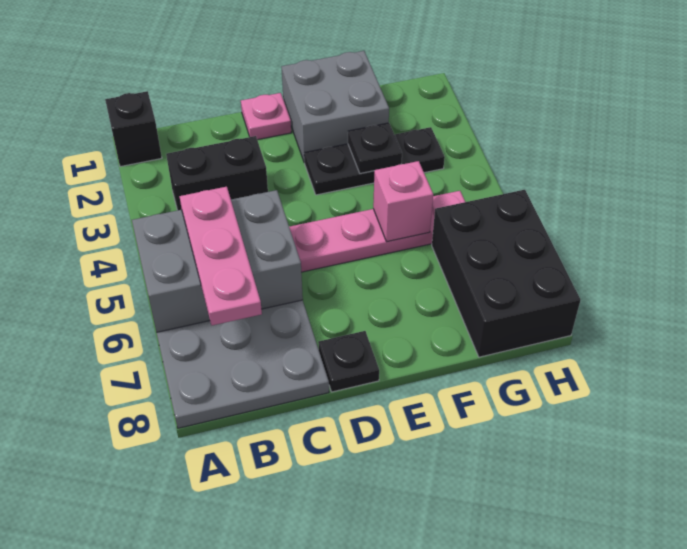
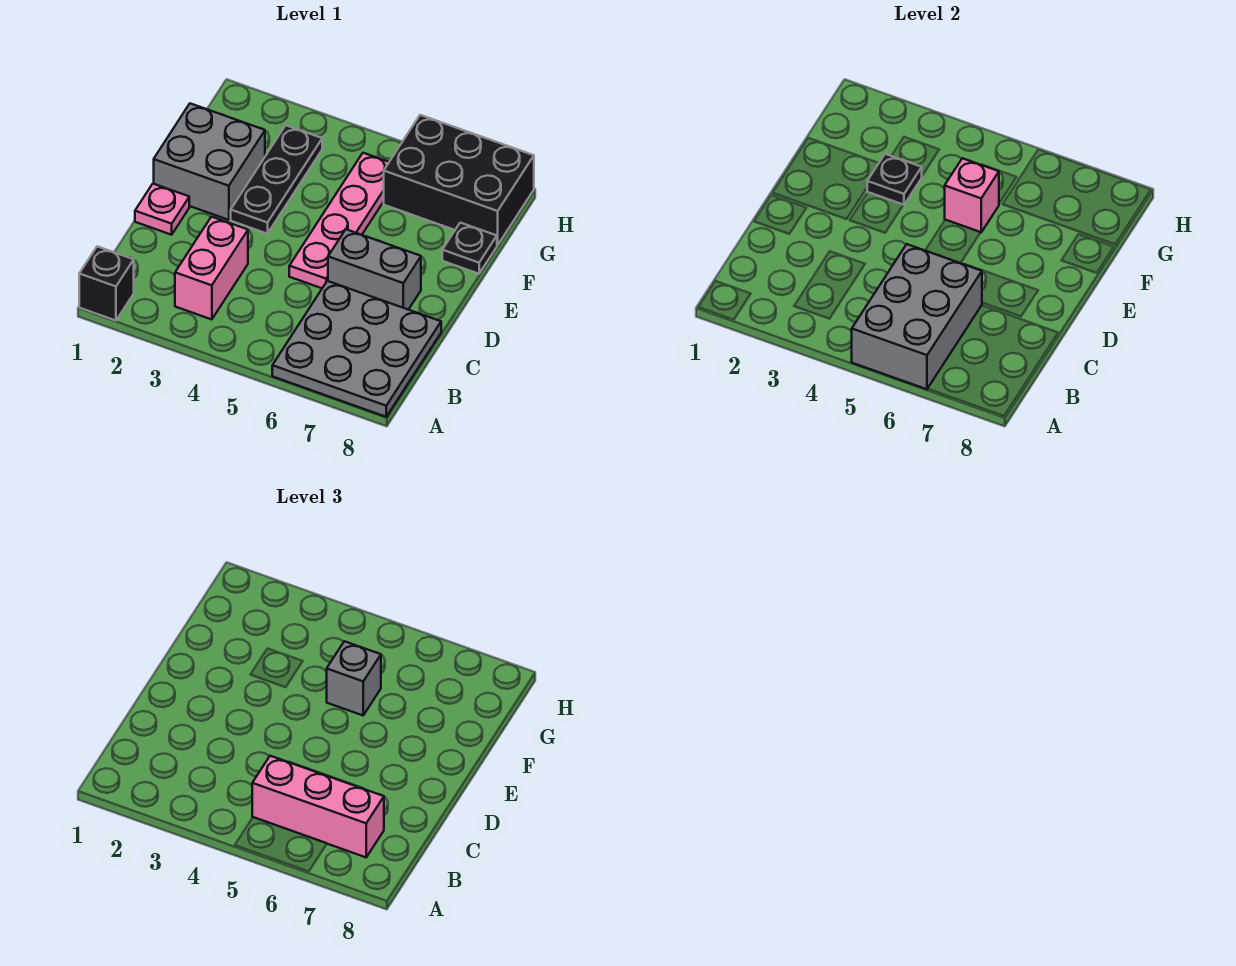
black 1x2 brick [166,136,268,210] -> pink 1x2 brick [175,217,248,320]
pink 1x3 plate [179,187,262,325] -> pink 1x3 brick [252,756,384,857]
none -> grey 1x2 brick [328,229,421,310]
black 1x1 plate [318,331,379,392] -> black 1x1 plate moved to [442,223,497,274]
none -> grey 1x1 brick [327,641,381,715]

